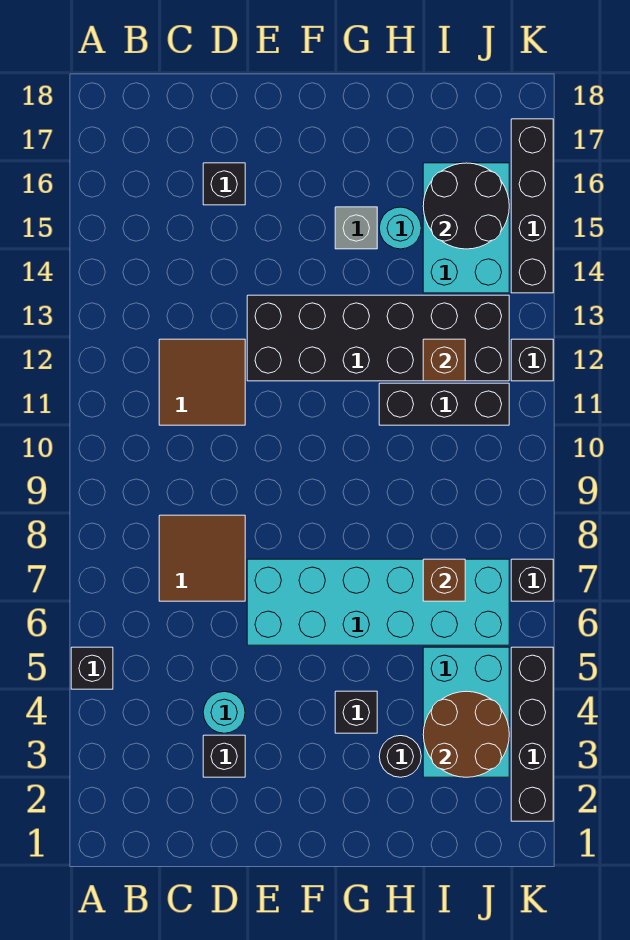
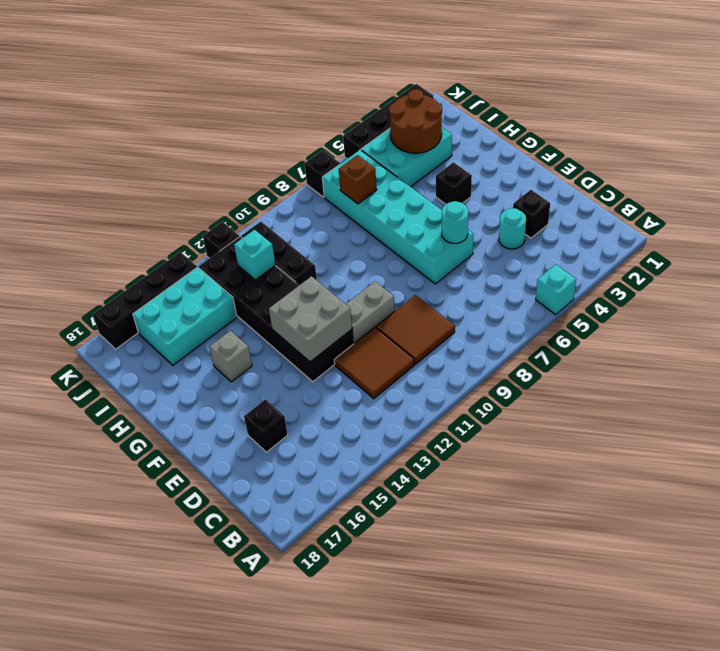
black 1x1 brick [71,647,113,689] -> cyan 1x1 brick [536,264,576,315]
brown 2x2 tile [159,515,245,601] -> brown 2x2 tile moved to [376,295,455,364]
none -> grey 1x2 brick [346,281,395,344]
none -> grey 2x2 brick [269,276,352,362]
black 1x1 round brick [379,736,421,777] -> none
cyan 1x1 round brick [379,207,421,249] -> cyan 1x1 round brick moved to [442,201,468,243]
brown 1x1 brick [423,339,465,381] -> cyan 1x1 brick [234,230,275,280]
black 2x2 round brick [423,163,509,249] -> none

